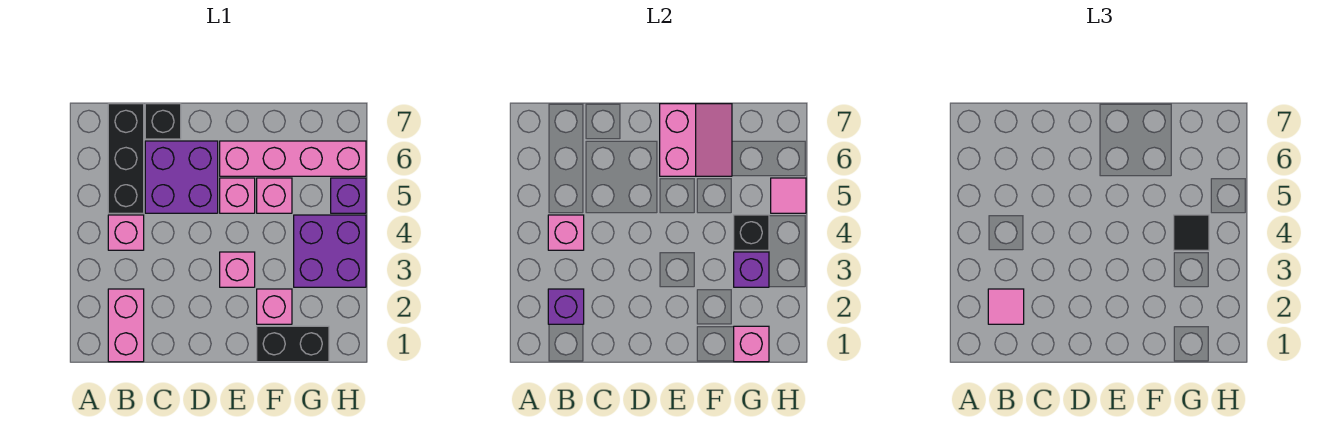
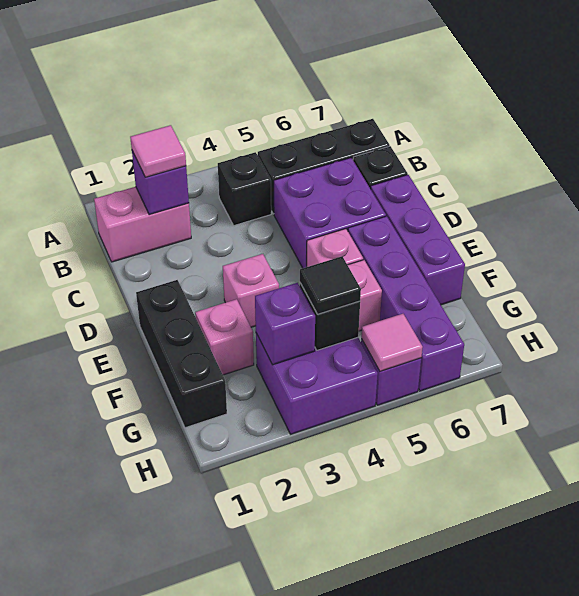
pink 1x1 brick [108,215,144,250] -> black 1x1 brick [218,152,271,226]
pink 1x1 brick [548,215,584,250] -> none
none -> purple 1x3 brick [371,175,465,305]
pink 1x4 brick [220,141,366,176] -> purple 1x4 brick [348,216,464,391]
pink 2x2 slope [660,104,732,176] -> none
black 1x2 brick [257,326,329,362] -> black 1x3 brick [136,280,227,428]
pink 1x1 brick [734,326,769,362] -> none

